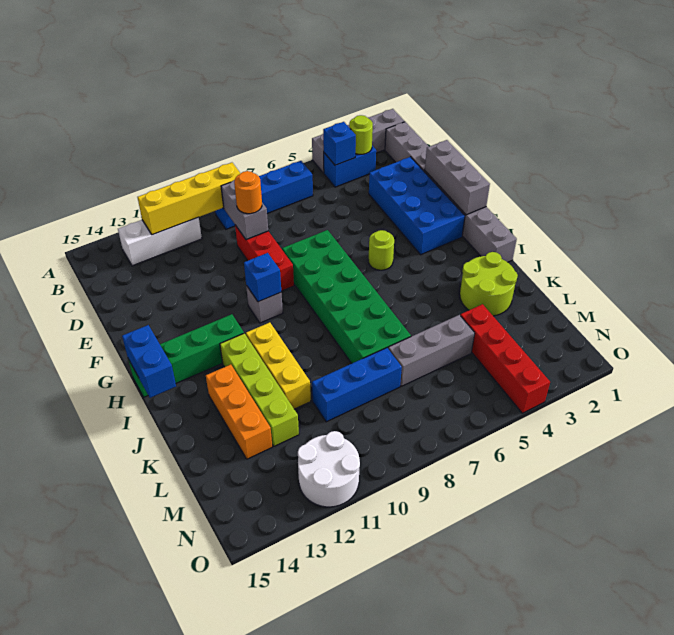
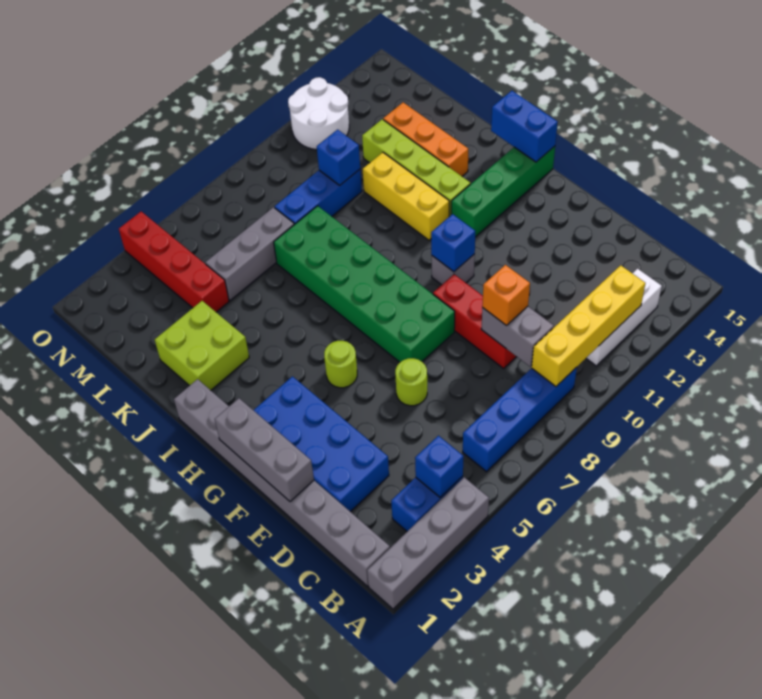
lime 1x1 round brick [349,115,373,154] -> lime 1x1 round brick moved to [395,358,427,406]
orange 1x1 round brick [234,171,262,214] -> orange 1x1 brick [482,265,530,325]
lime 2x2 round brick [460,252,518,316] -> lime 2x2 brick [155,301,249,390]
none -> blue 1x1 brick [317,130,360,186]

